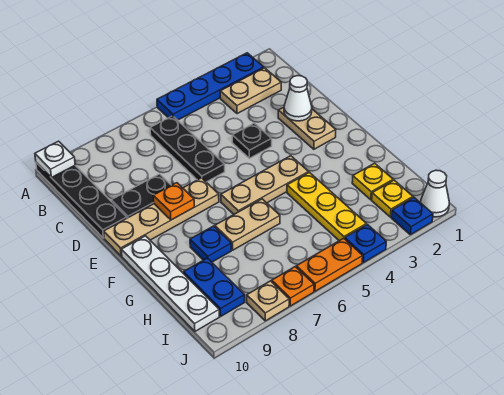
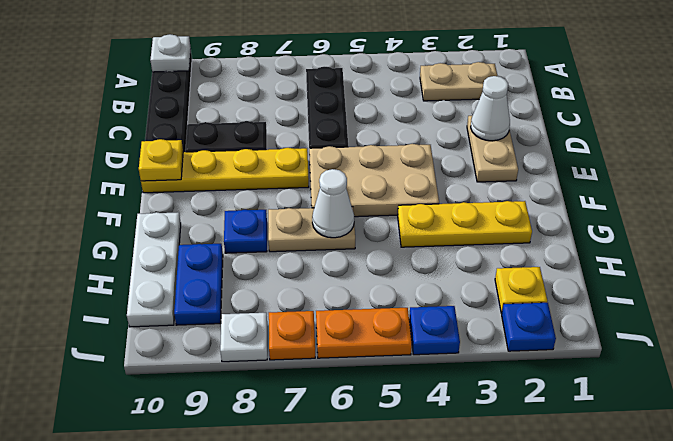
blue 1x4 plate [157,53,264,120] -> none
black 1x1 plate [232,123,272,158] -> none
tan 1x4 plate [104,178,219,256] -> yellow 1x4 plate [141,148,309,193]
orange 1x1 plate [153,183,194,220] -> none
tan 1x3 plate [221,156,309,214] -> tan 2x3 plate [309,144,439,217]
white 1x4 plate [121,236,219,331] -> white 1x3 plate [127,212,181,327]
yellow 1x3 plate [287,173,366,241] -> yellow 1x3 plate turned to [398,201,532,247]
yellow 1x1 plate [352,163,393,200] -> yellow 1x1 plate moved to [139,139,183,181]
white 1x1 cone [421,170,449,217] -> white 1x1 cone moved to [312,169,354,238]
tan 1x1 plate [247,281,289,321] -> white 1x1 plate [220,313,267,362]

